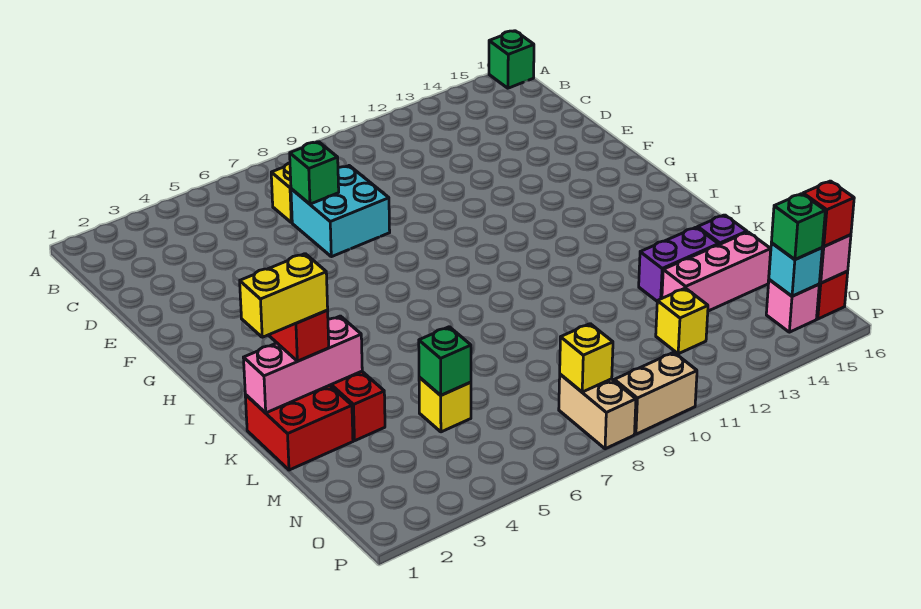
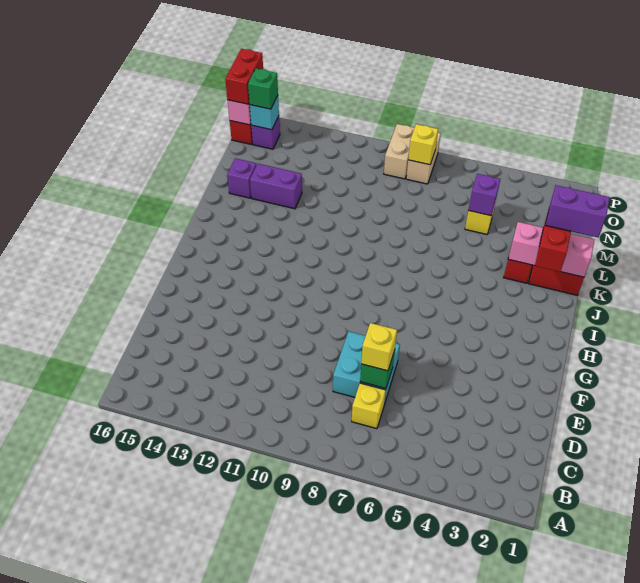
green 1x1 brick [489,31,534,88] -> none
yellow 1x2 brick [240,254,328,337] -> purple 1x2 brick [545,185,610,238]
green 1x1 brick [419,327,471,395] -> purple 1x1 brick [468,174,500,216]
pink 1x3 brick [662,232,771,311] -> none
yellow 1x1 brick [656,288,708,354] -> yellow 1x1 brick moved to [361,323,397,371]
pink 1x1 brick [766,280,819,332] -> purple 1x1 brick [251,116,280,149]
red 1x1 brick [803,181,854,246] -> red 1x2 brick [225,49,263,104]
tan 1x2 brick [614,352,697,434] -> tan 1x2 brick turned to [384,124,414,179]

